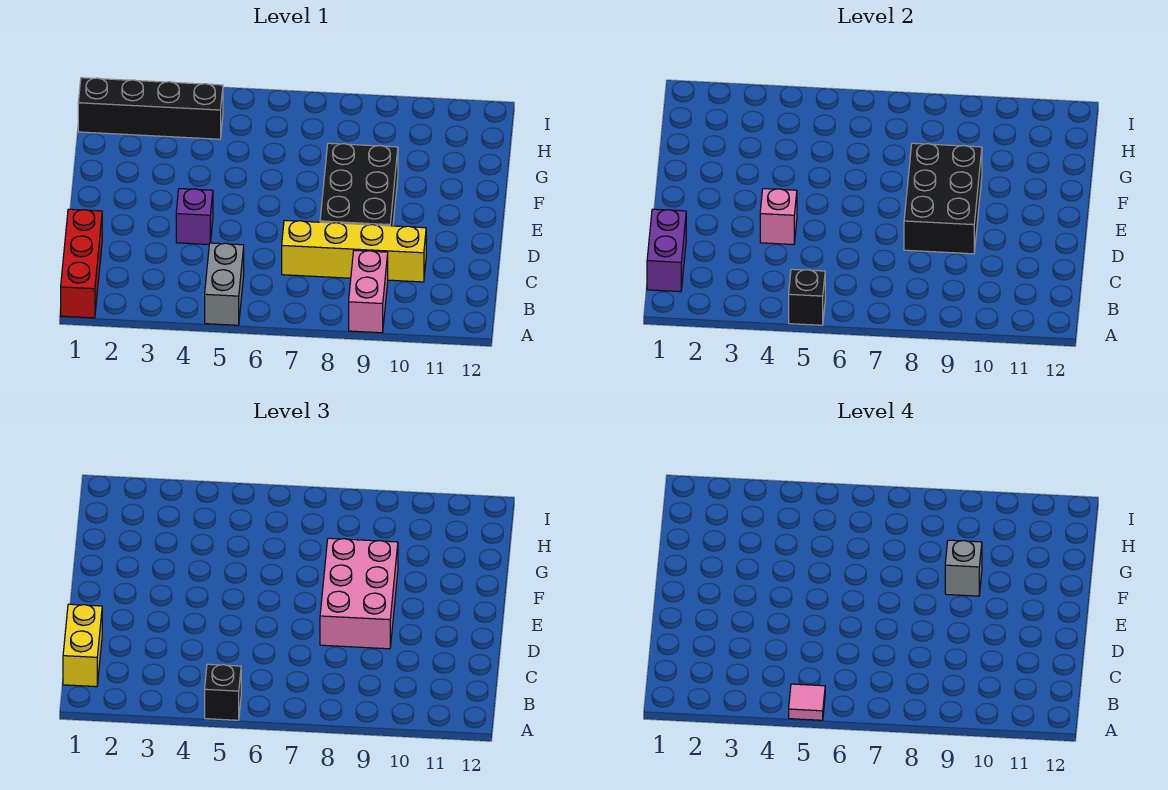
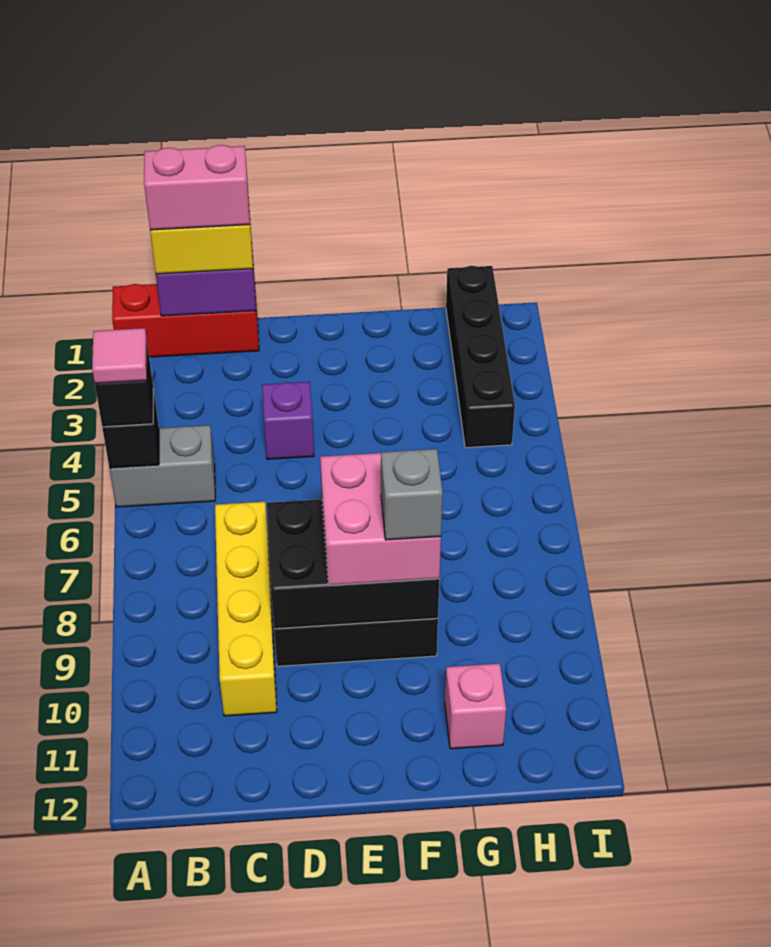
pink 1x2 brick [349,250,388,333] -> pink 1x2 brick moved to [144,145,250,230]
pink 1x1 brick [760,189,797,245] -> pink 1x1 brick moved to [445,664,506,749]
pink 2x3 brick [320,538,398,649] -> pink 2x2 brick [320,453,441,585]

